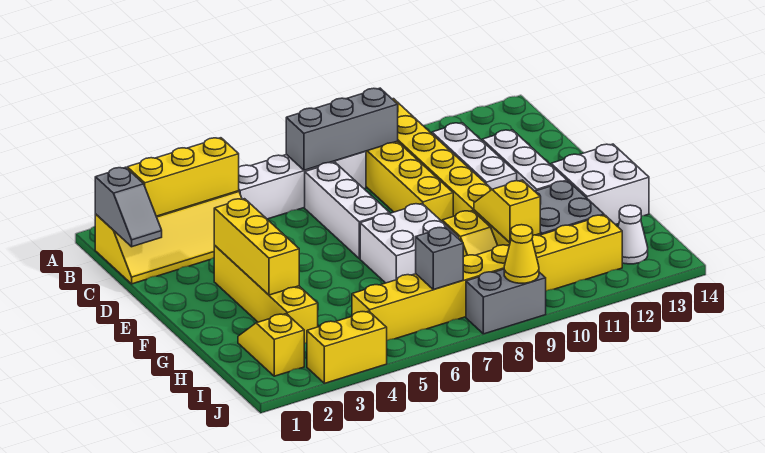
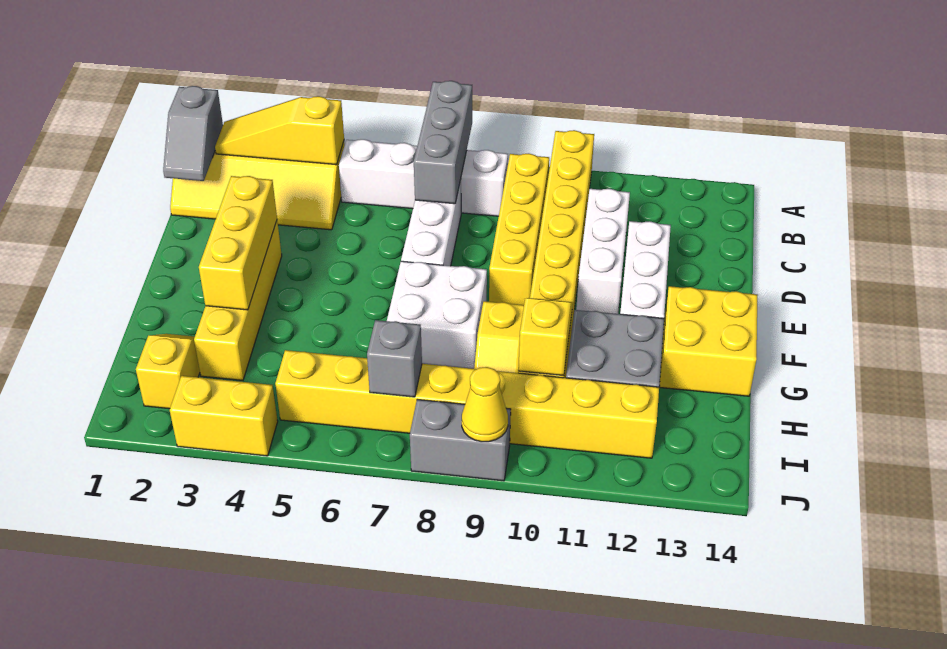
yellow 1x3 brick [127,138,239,216] -> yellow 1x3 slope [215,96,344,165]
grey 1x3 brick [286,88,398,170] -> grey 1x3 brick turned to [414,81,472,204]
white 2x2 brick [551,144,649,225] -> yellow 2x2 brick [659,286,758,396]
white 1x1 cone [618,205,648,264] -> none

